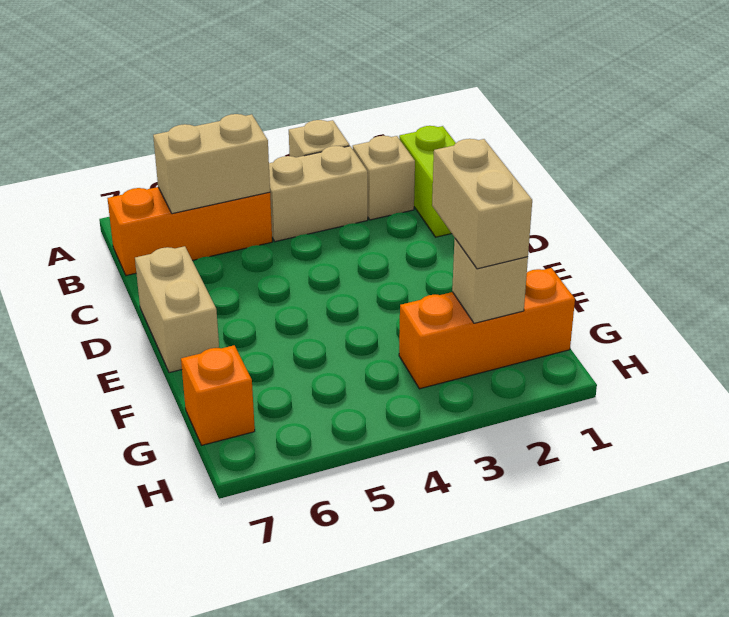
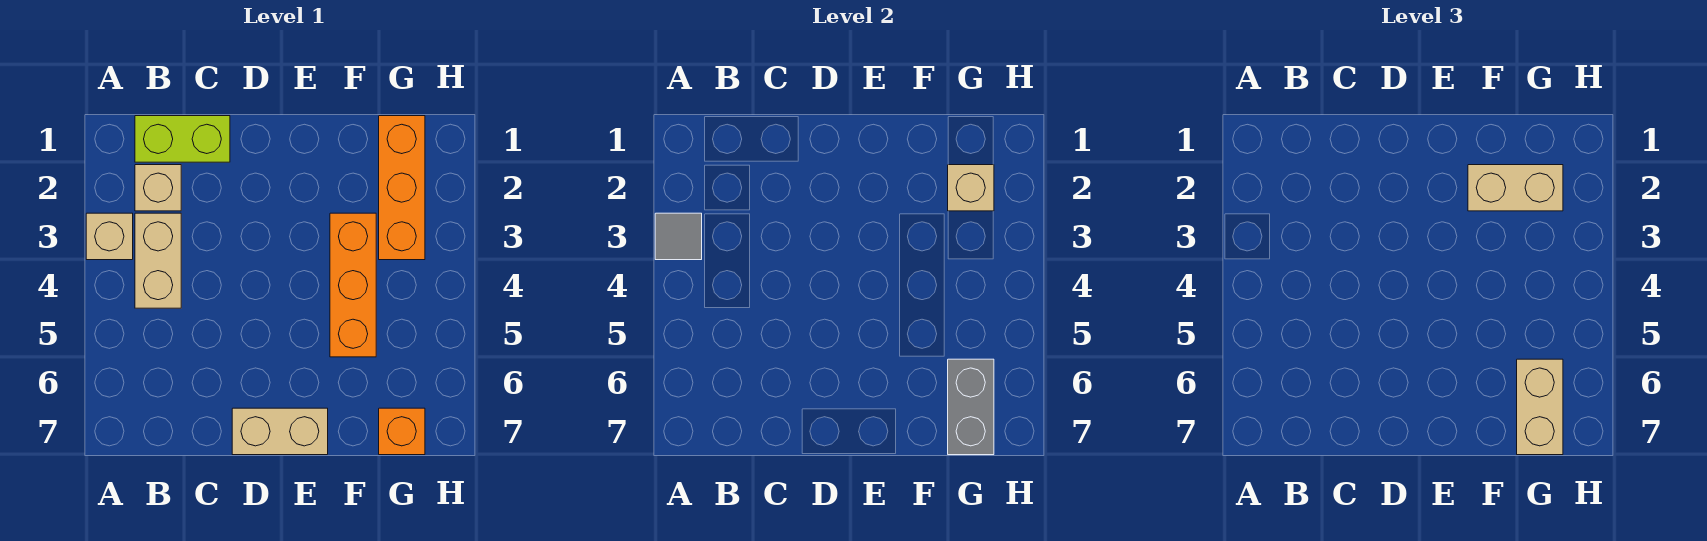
none -> grey 1x1 tile [655,213,702,260]
orange 1x3 brick [108,187,272,276] -> orange 1x3 brick moved to [330,213,376,357]
tan 1x2 brick [153,114,270,214] -> tan 1x2 brick moved to [1517,359,1563,455]
none -> grey 1x2 brick [948,359,994,455]

